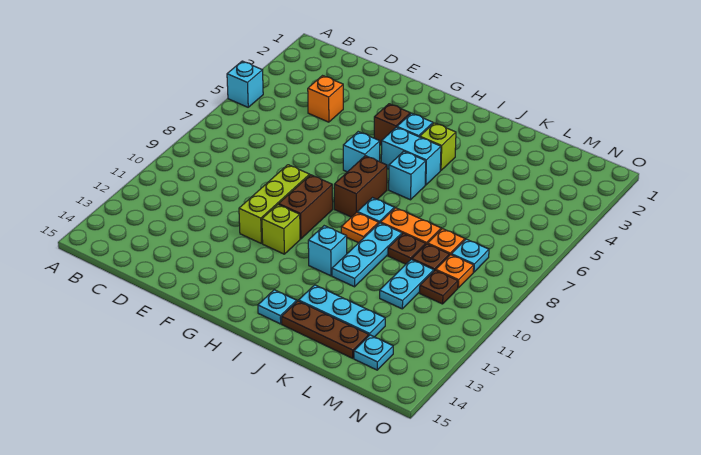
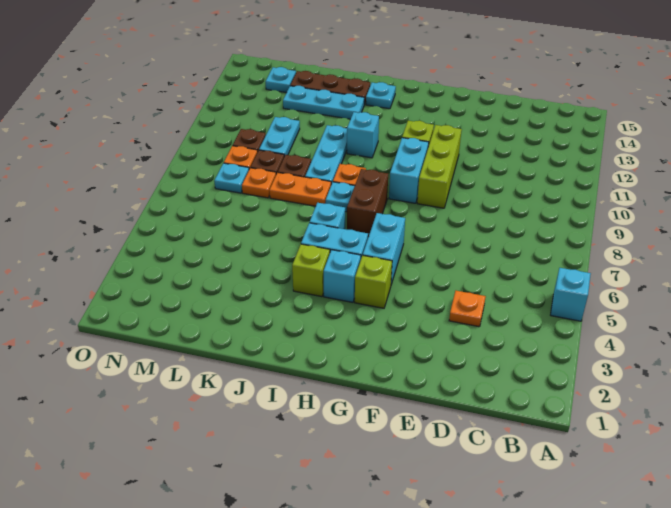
orange 1x1 brick [308,76,343,122] -> orange 1x1 plate [449,291,486,327]
brown 1x1 brick [374,104,410,145] -> lime 1x1 brick [355,255,392,308]
cyan 1x1 brick [343,132,380,172] -> cyan 1x2 brick [363,213,405,284]
brown 1x2 brick [279,175,333,239] -> cyan 1x2 brick [389,138,429,203]

